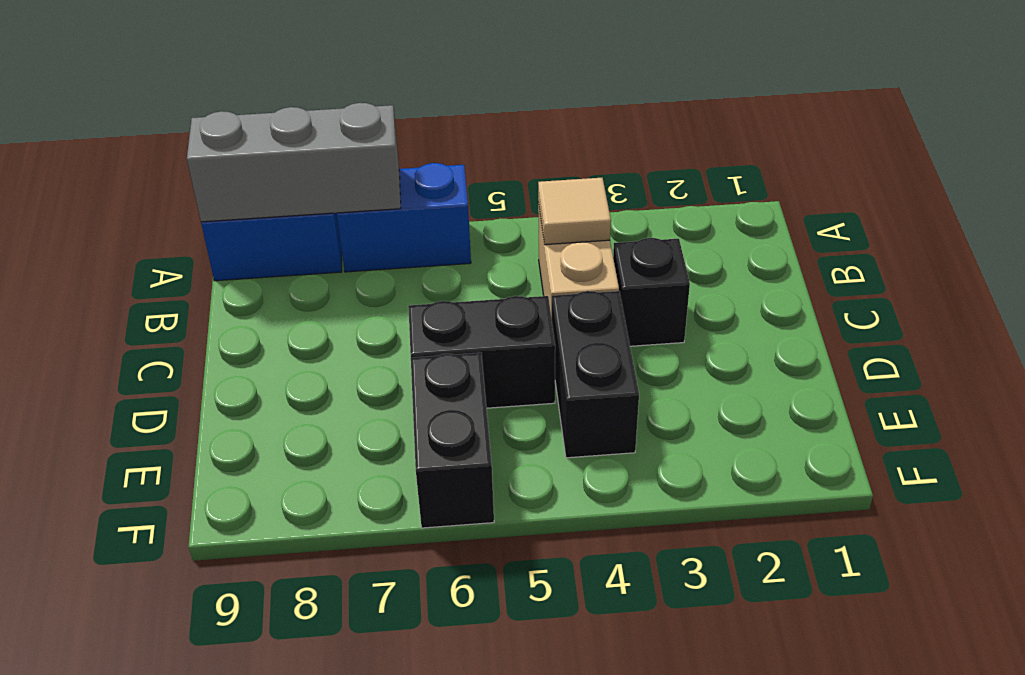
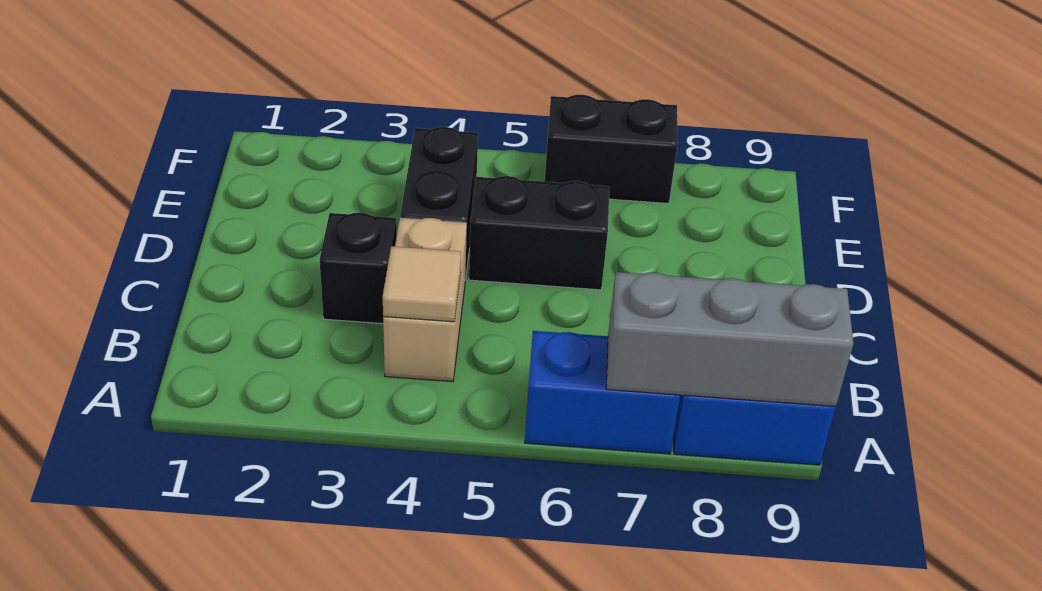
black 1x2 brick [411,353,494,528] -> black 1x2 brick turned to [545,95,677,204]

